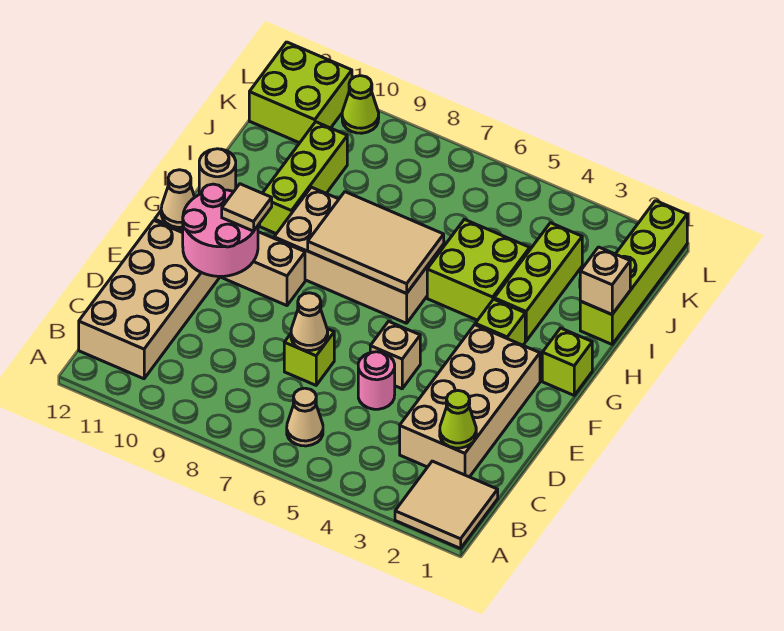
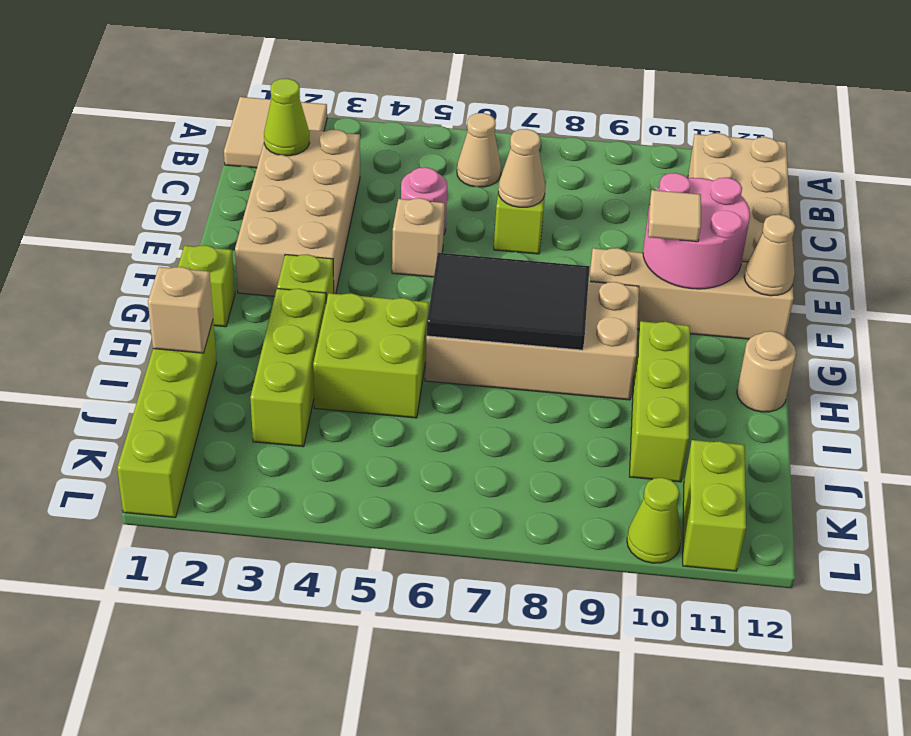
tan 2x3 tile [308,192,444,293] -> black 2x3 tile [427,253,590,350]
lime 2x2 brick [249,42,352,143] -> lime 1x2 brick [683,440,746,571]

